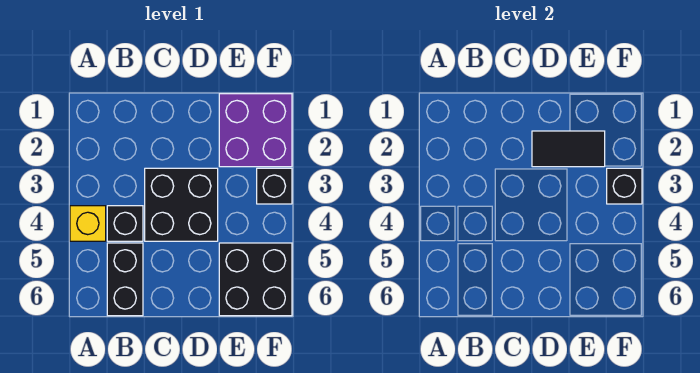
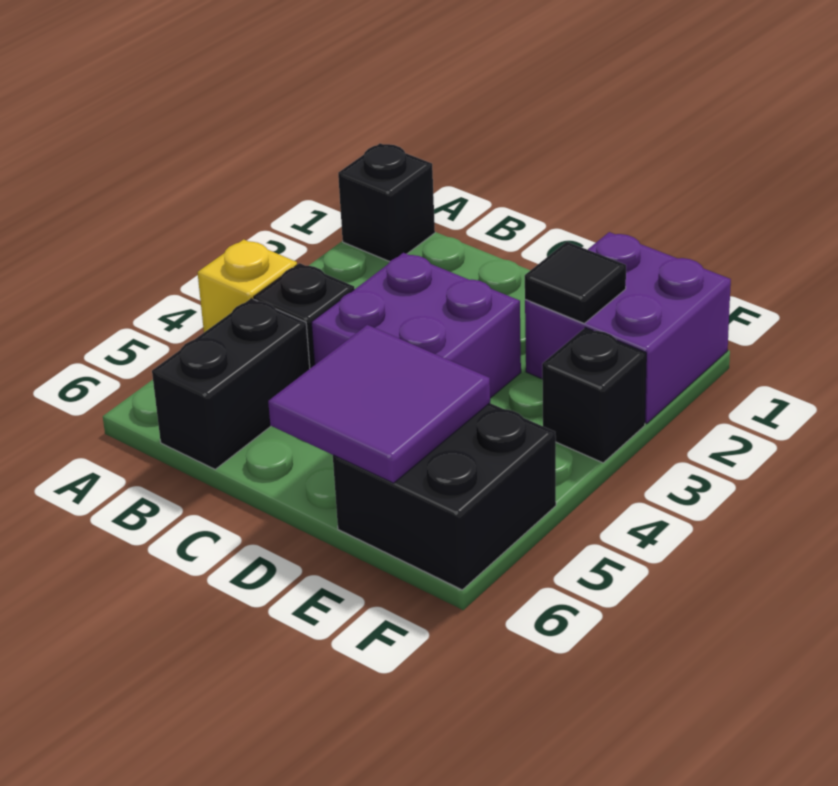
black 2x2 brick [145,168,218,241] -> purple 2x2 brick [311,253,521,398]
black 1x2 tile [532,131,605,167] -> black 1x1 tile [525,242,626,323]
none -> purple 2x2 tile [268,325,490,483]
black 1x1 brick [607,168,642,204] -> black 1x1 brick moved to [338,143,435,262]

